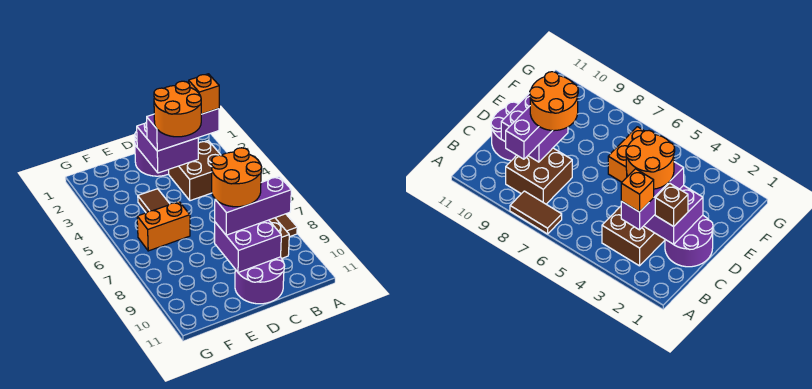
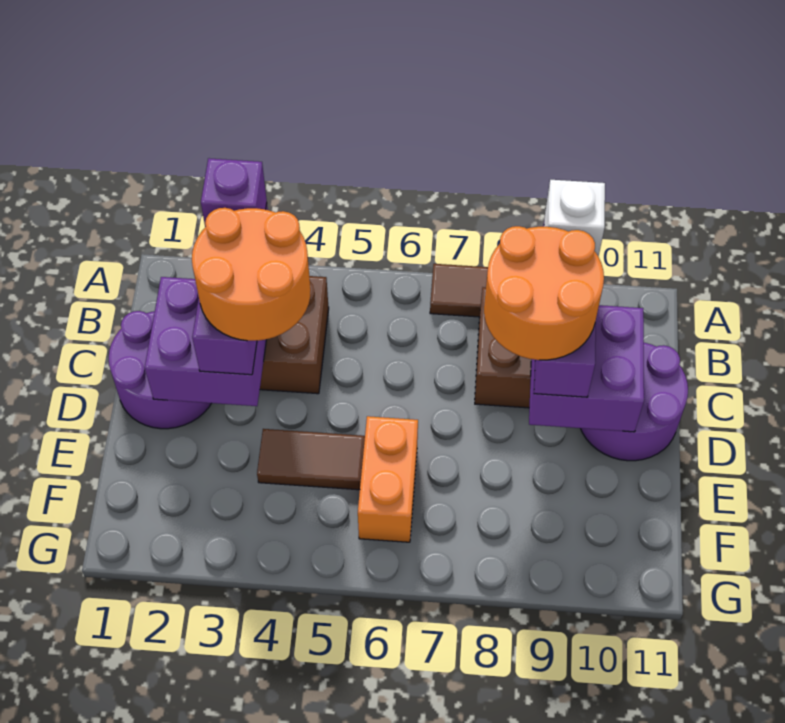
orange 1x1 brick [189,74,219,114] -> purple 1x1 brick [201,158,267,227]
none -> white 1x1 brick [544,180,605,257]
brown 1x1 brick [655,183,688,226] -> none

